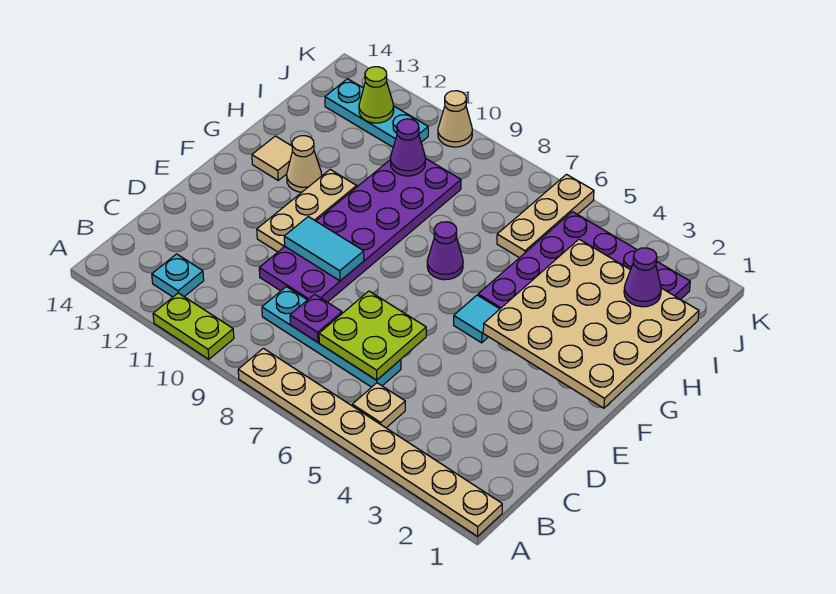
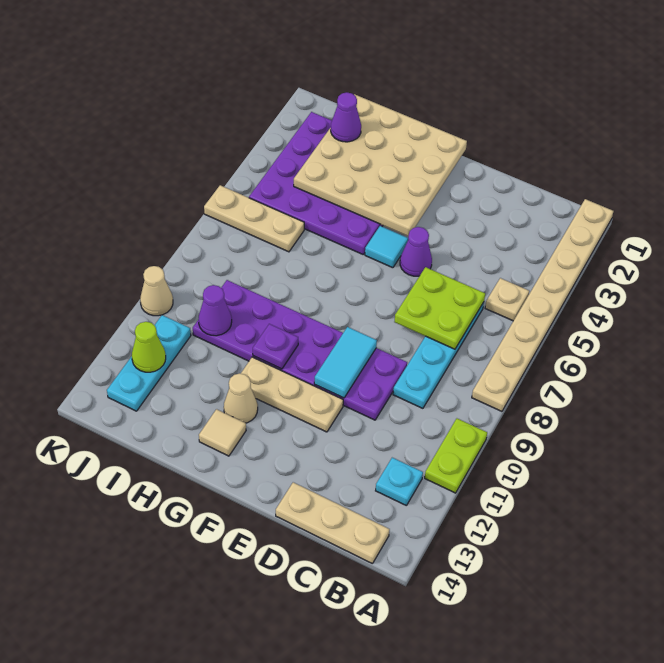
none -> tan 1x3 plate [276,482,390,564]
purple 1x1 plate [290,294,342,342] -> purple 1x1 plate moved to [253,324,298,369]
purple 1x1 cone [427,222,463,280] -> purple 1x1 cone moved to [400,227,432,276]

